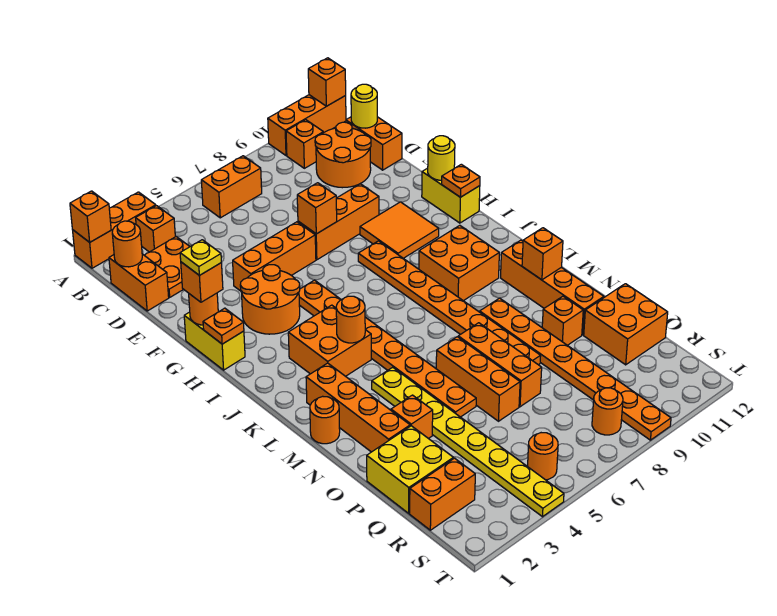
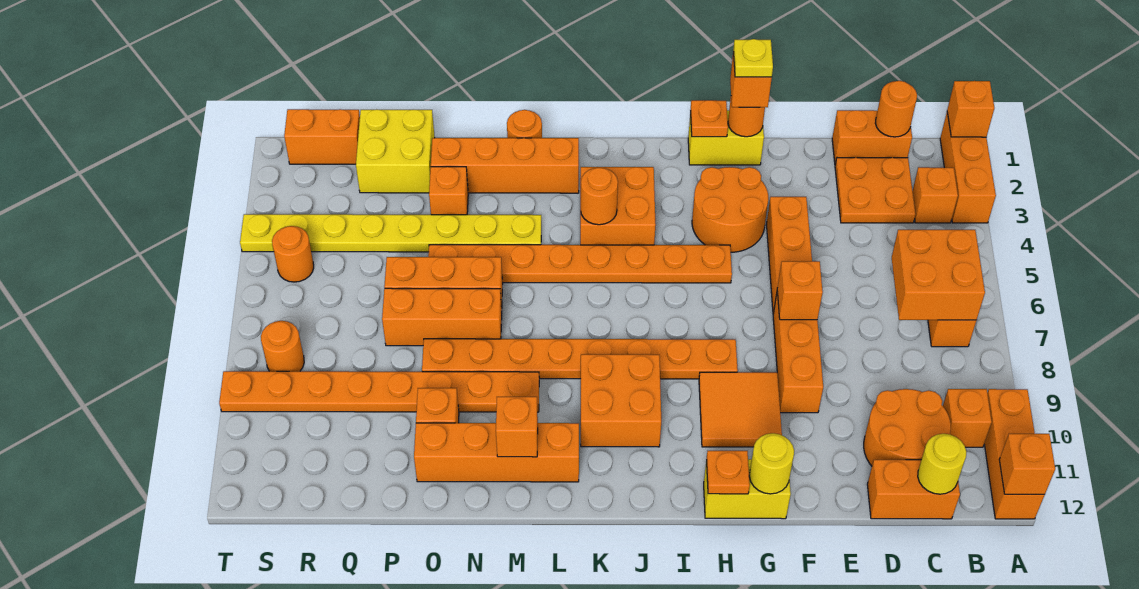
orange 2x2 brick [584,284,668,365] -> orange 2x2 brick moved to [892,230,985,320]
orange 1x2 brick [410,458,475,530] -> orange 1x2 brick turned to [284,109,360,164]

